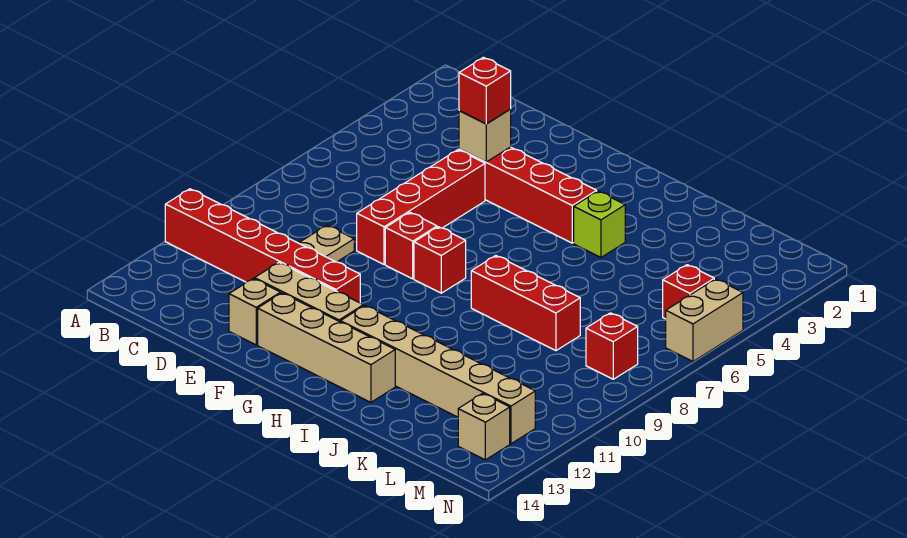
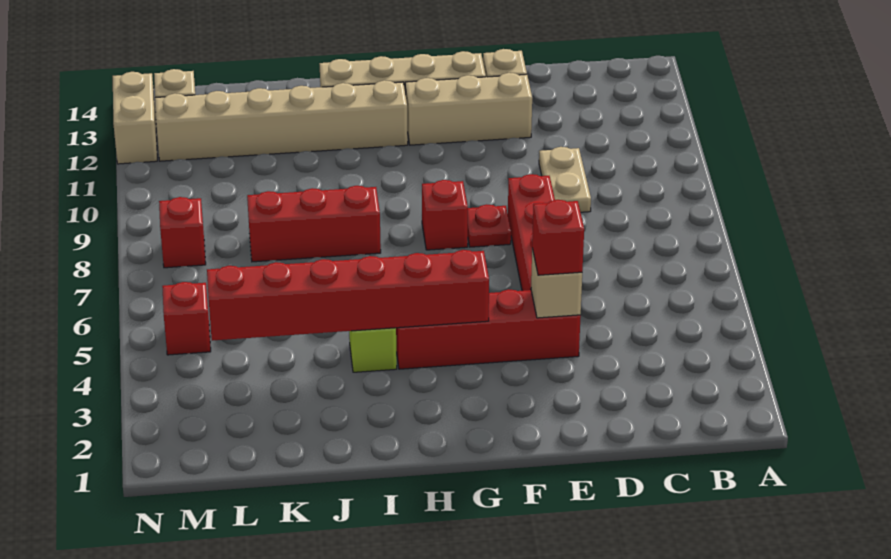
red 1x6 brick [165,189,360,303] -> red 1x6 brick moved to [207,250,489,341]
red 1x1 brick [385,212,437,279] -> red 1x1 plate [468,204,511,247]
tan 1x2 brick [666,279,743,361] -> tan 1x2 brick moved to [113,72,157,164]

